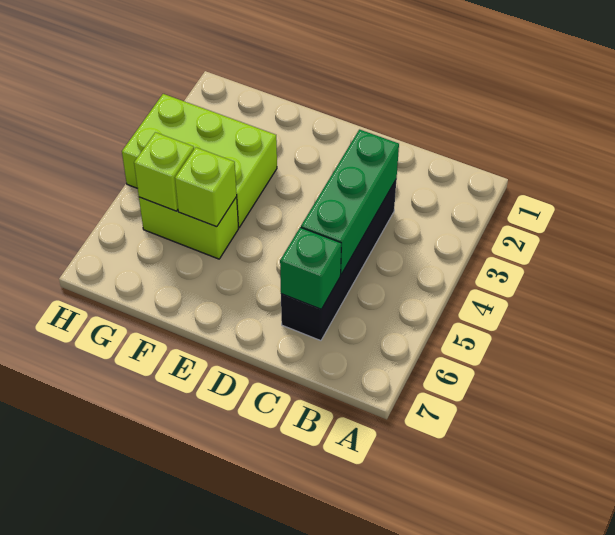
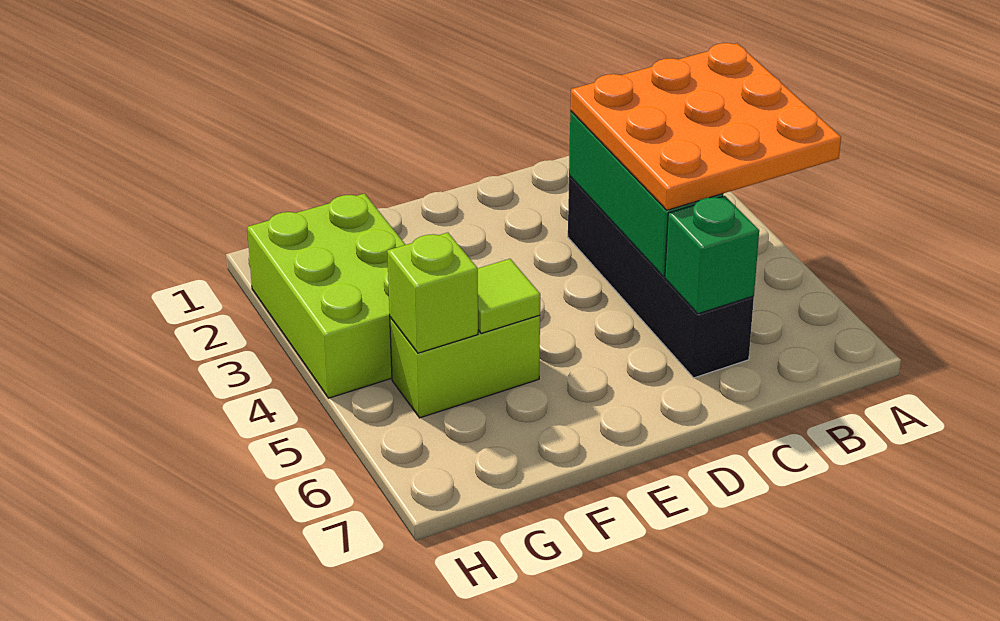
none -> orange 3x3 plate [570,43,841,210]
lime 2x3 brick [122,94,277,227] -> lime 2x3 brick turned to [247,193,405,398]
lime 1x1 brick [175,147,237,227] -> lime 1x1 tile [478,259,540,334]

